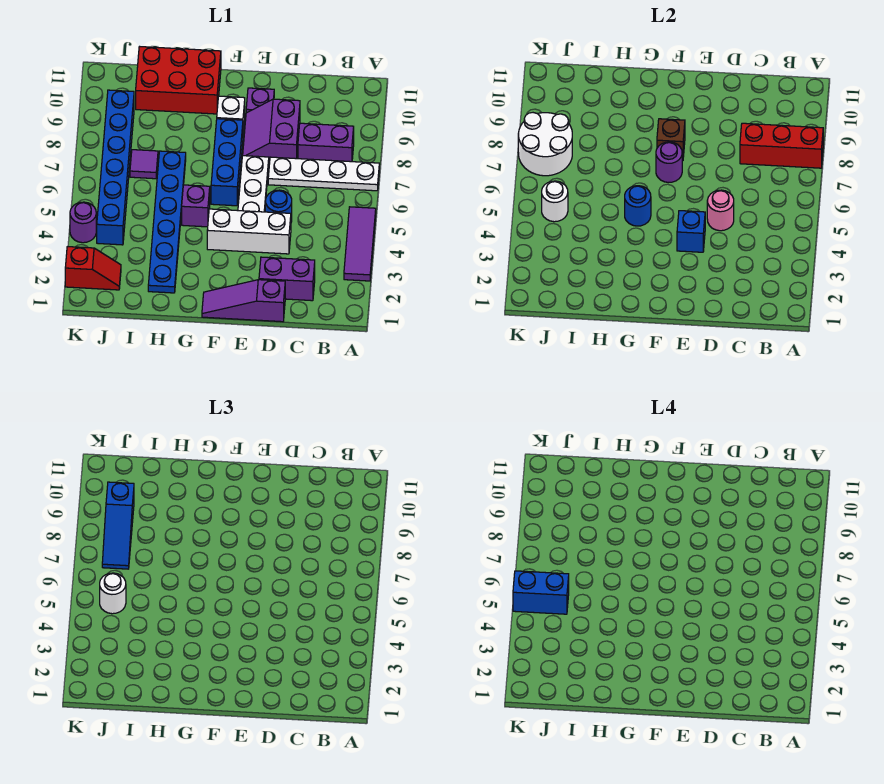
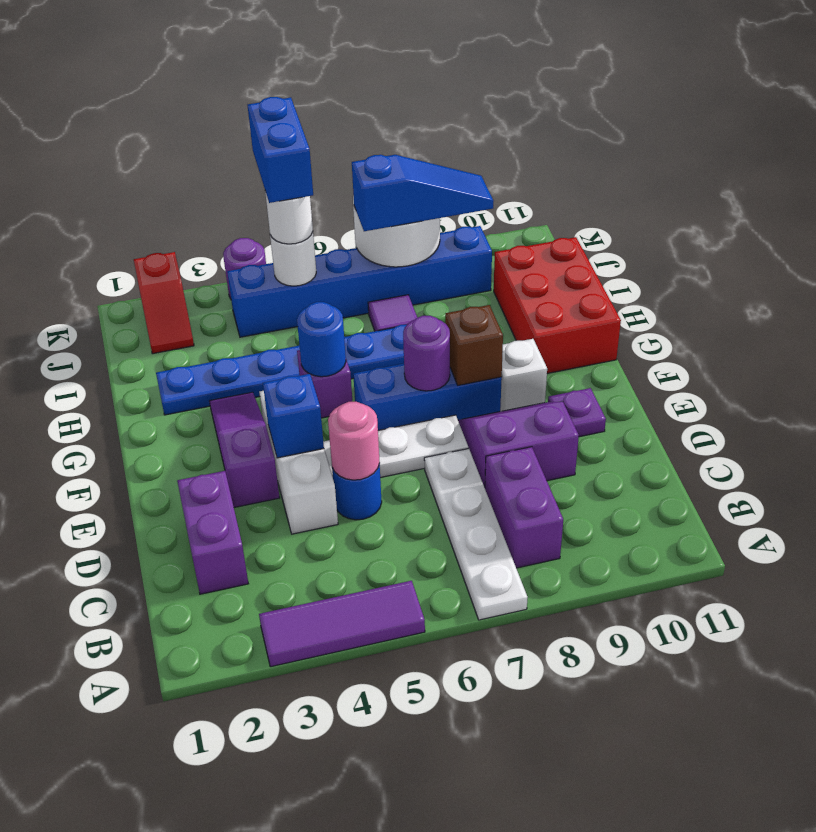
red 1x3 brick [740,123,823,168] -> none
purple 1x3 slope [202,280,285,322] -> purple 1x3 slope moved to [210,392,280,507]
blue 1x3 slope [102,482,134,569] -> blue 1x3 slope turned to [352,155,493,231]

